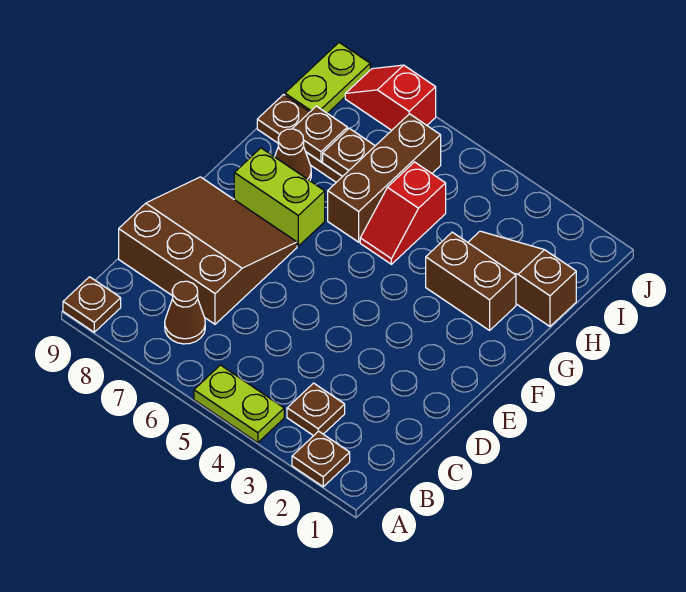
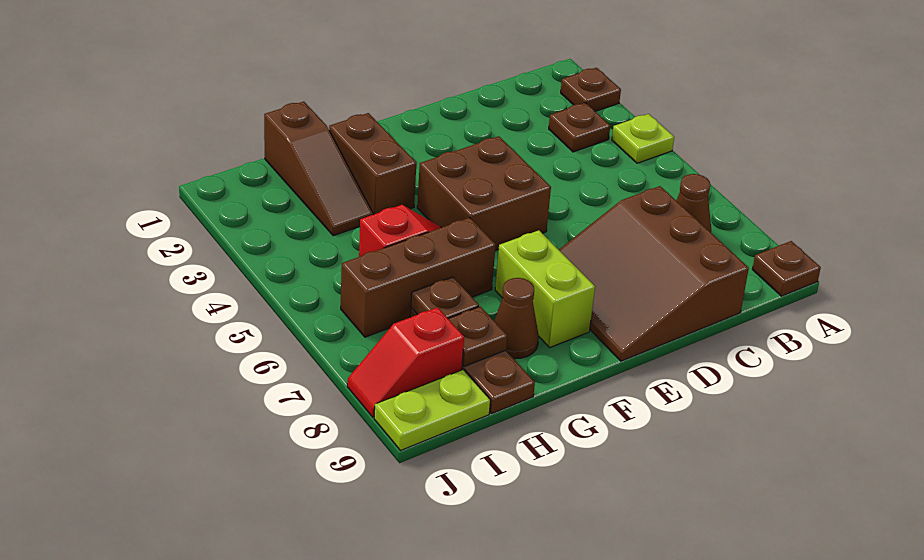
lime 1x2 plate [194,365,284,443] -> lime 1x1 plate [612,114,674,163]
none -> brown 2x2 brick [417,136,551,251]
red 1x2 slope [345,65,436,130] -> red 1x2 slope turned to [347,307,464,417]

